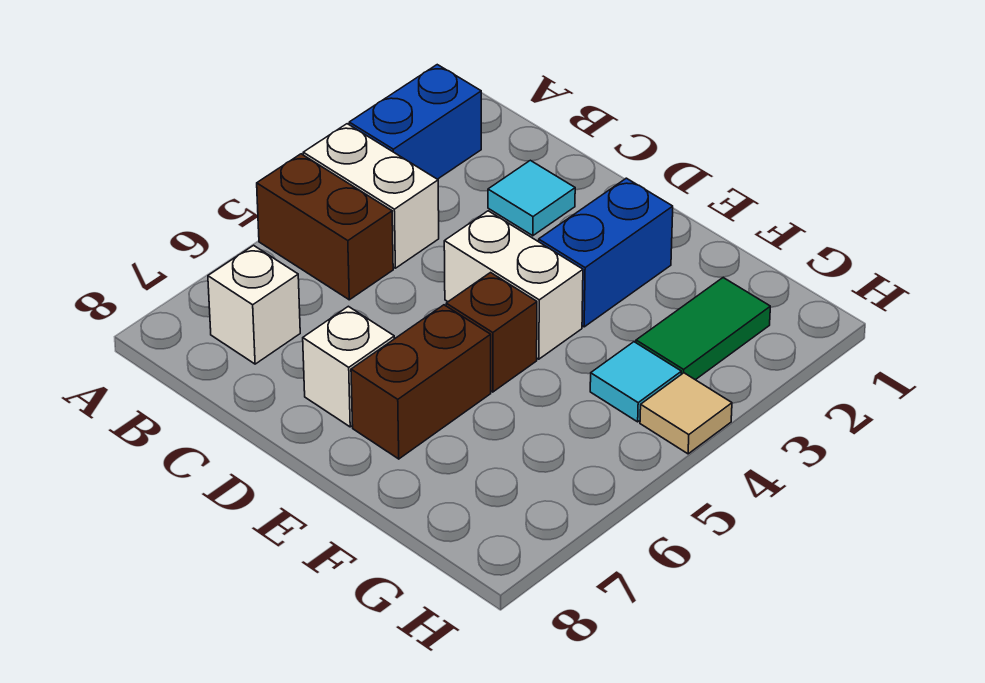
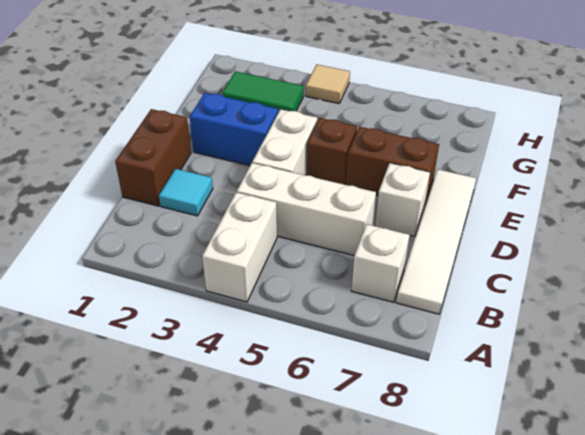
blue 1x2 brick [349,65,481,179] -> none
brown 1x2 brick [257,154,393,300] -> brown 1x2 brick moved to [115,109,191,206]
none -> white 1x4 tile [396,169,476,314]
none -> white 1x3 brick [237,163,376,256]
cyan 1x1 tile [590,342,681,422] -> none

